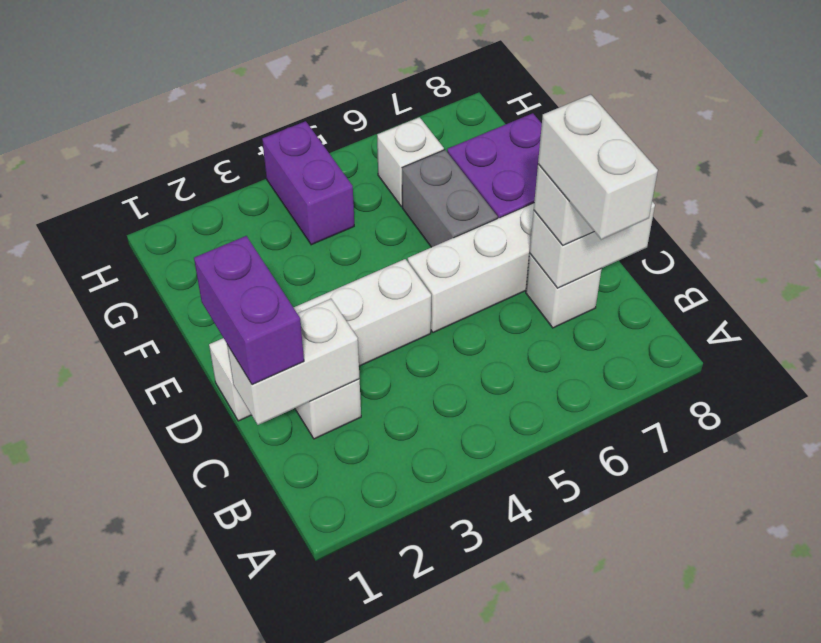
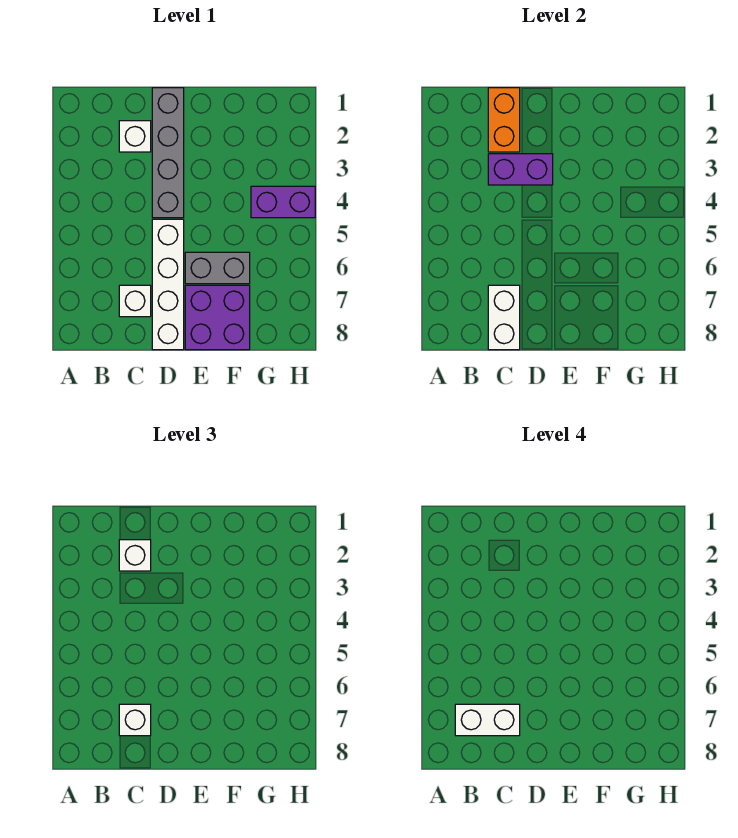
white 1x2 brick [227,299,360,425] -> orange 1x2 brick [488,88,520,152]
purple 1x2 brick [194,236,304,385] -> purple 1x2 brick moved to [488,154,553,185]
white 1x4 brick [209,259,431,421] -> grey 1x4 brick [152,88,184,218]
white 1x1 brick [377,117,444,206] -> white 1x1 brick moved to [119,540,151,571]

